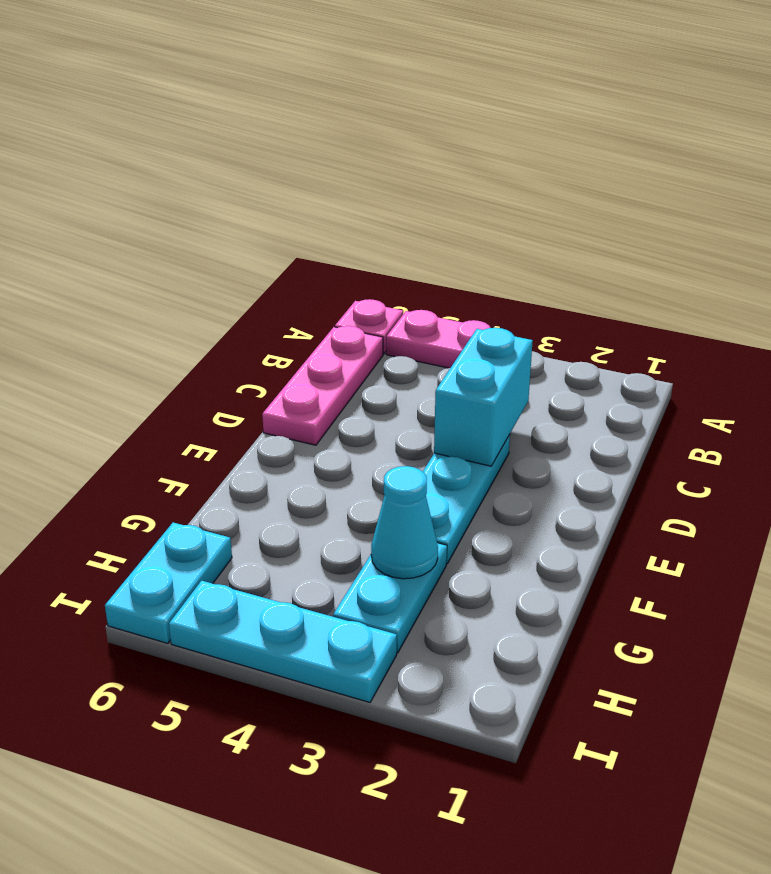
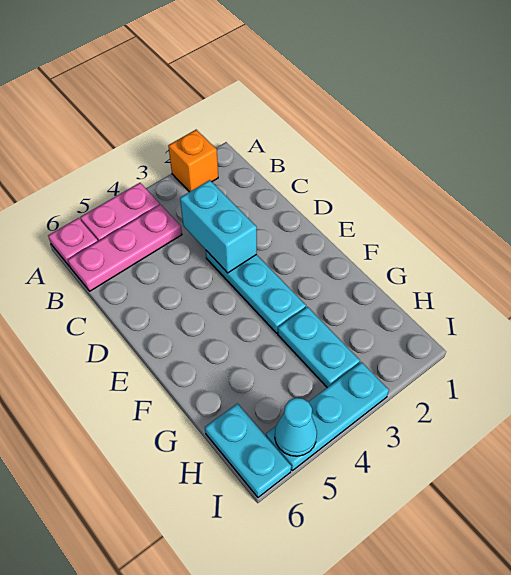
none -> orange 1x1 brick [168,130,218,192]
pink 1x3 plate [262,326,383,445] -> pink 1x3 plate turned to [68,205,182,291]
cyan 1x1 cone [371,466,438,579] -> cyan 1x1 cone moved to [275,398,317,456]

